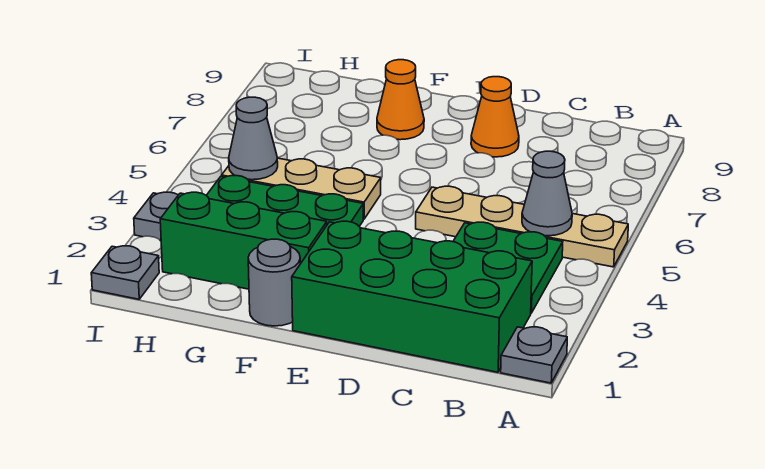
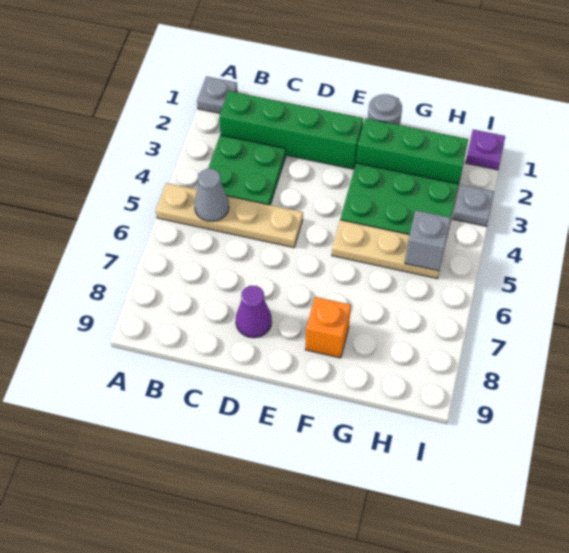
green 2x4 brick [292,221,532,372] -> green 1x4 brick [219,91,363,169]
orange 1x1 cone [471,77,519,157] -> purple 1x1 cone [236,286,272,338]
orange 1x1 cone [377,60,424,140] -> orange 1x1 brick [305,297,351,358]
grey 1x1 cone [229,97,278,180] -> grey 1x1 brick [405,210,451,271]
grey 1x1 plate [91,246,159,299] -> purple 1x1 plate [465,130,505,170]

